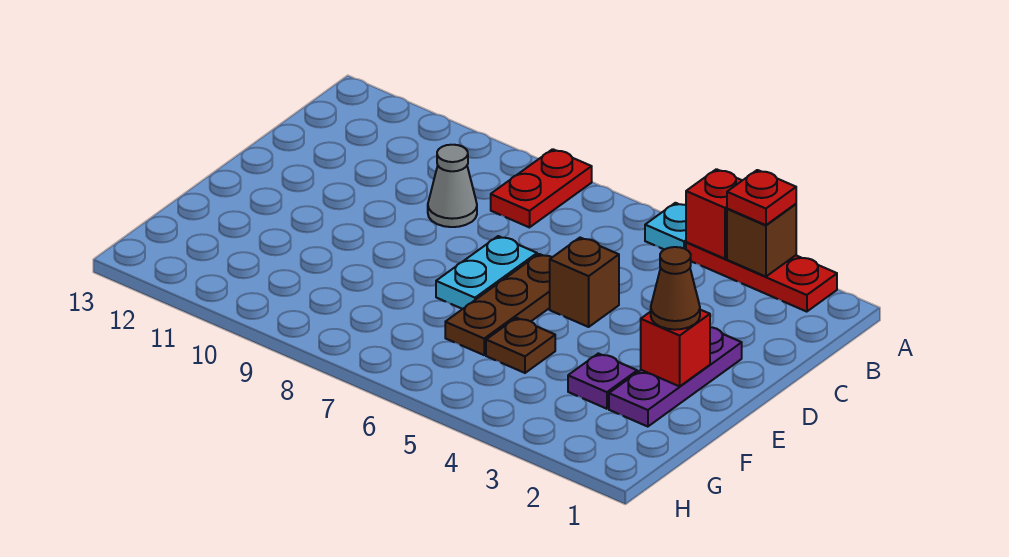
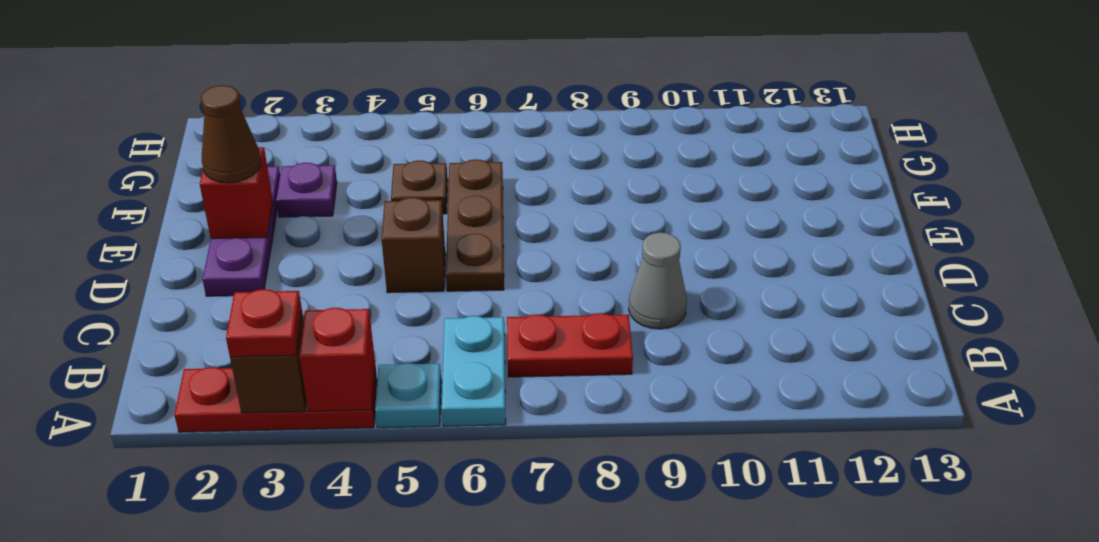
red 1x2 plate [491,149,592,227] -> red 1x2 plate turned to [507,313,633,377]
cyan 1x2 plate [436,236,537,309] -> cyan 1x2 plate moved to [442,316,506,426]

